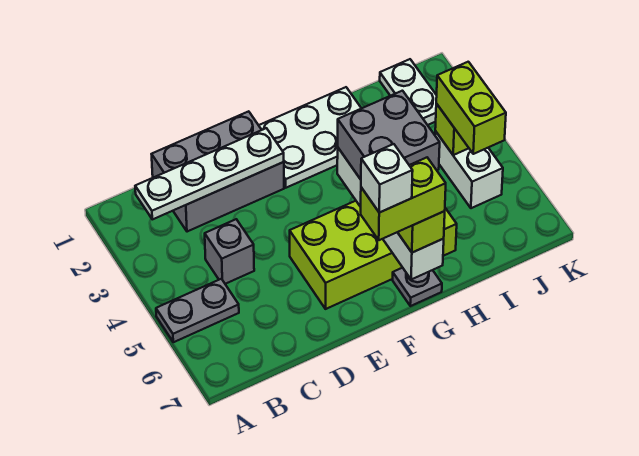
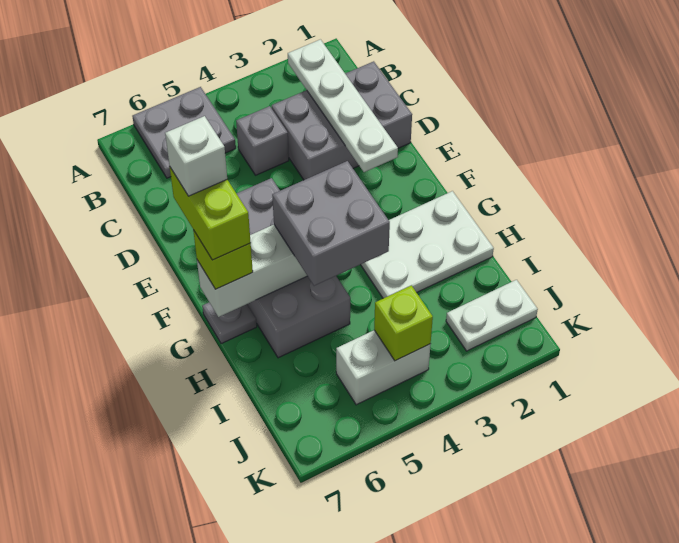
grey 1x2 plate [156,279,239,342] -> grey 2x2 plate [132,87,236,178]
grey 2x3 brick [152,111,284,232] -> grey 2x3 brick turned to [272,61,412,180]
lime 2x4 brick [290,201,457,309] -> grey 2x4 brick [236,178,350,358]
white 2x3 plate [259,87,361,188] -> white 2x3 plate turned to [361,191,494,298]
lime 1x2 brick [436,62,506,154] -> none

